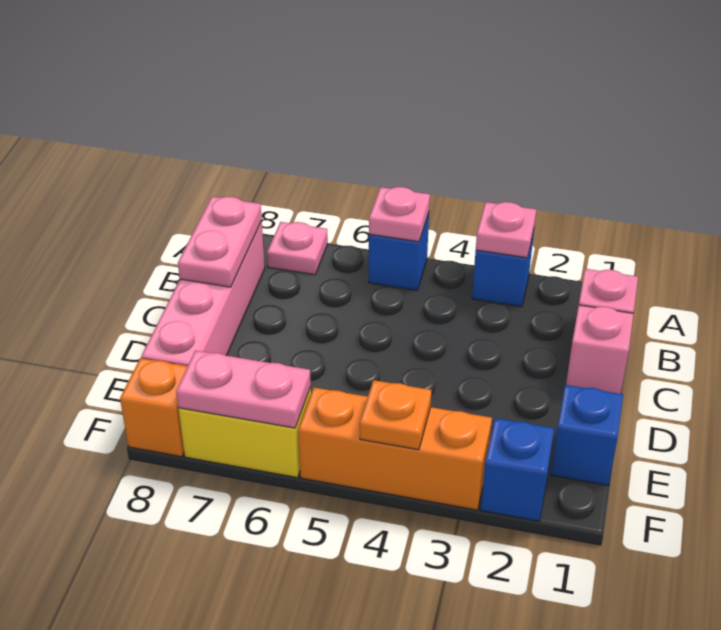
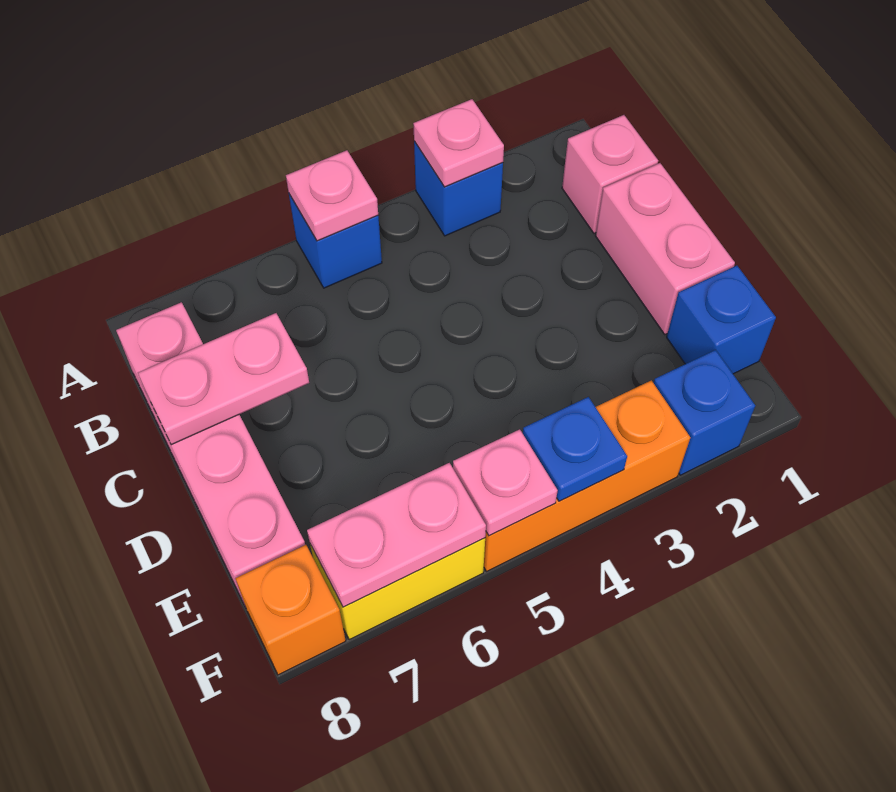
pink 1x1 plate [267,222,328,275] -> pink 1x1 plate moved to [453,429,558,536]
pink 1x2 plate [178,196,262,287] -> pink 1x2 plate turned to [138,313,309,445]
pink 1x1 brick [566,305,634,394] -> pink 1x2 brick [596,163,735,334]
orange 1x1 plate [360,380,431,450] -> blue 1x1 plate [523,397,627,501]

